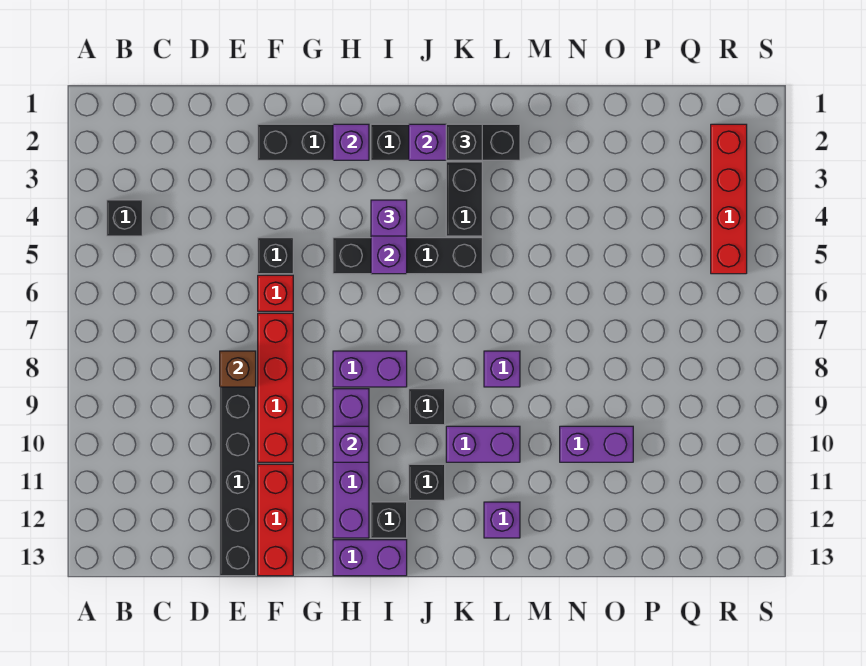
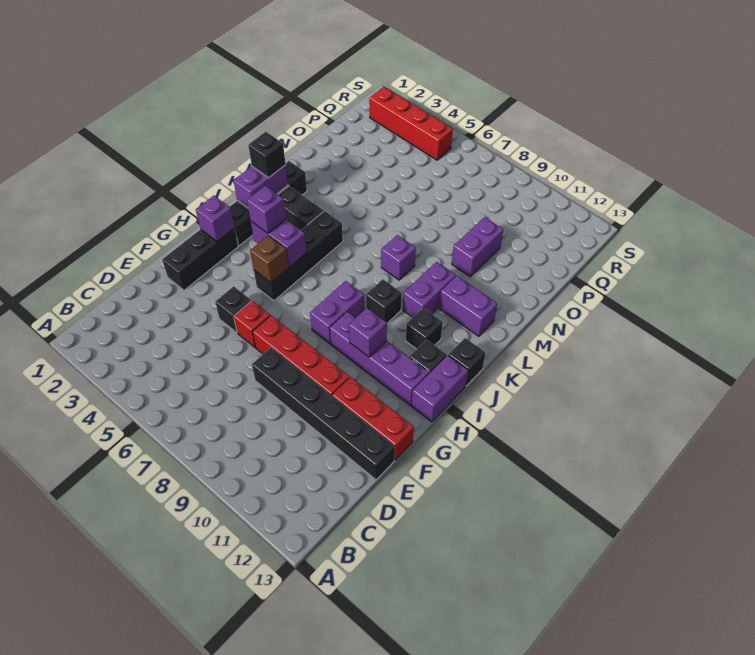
black 1x1 brick [107,200,142,236] -> black 1x1 brick moved to [448,338,486,386]
brown 1x1 brick [220,351,256,387] -> brown 1x1 brick moved to [250,236,289,282]
purple 1x1 brick [484,502,520,538] -> purple 1x2 brick [439,276,497,336]

